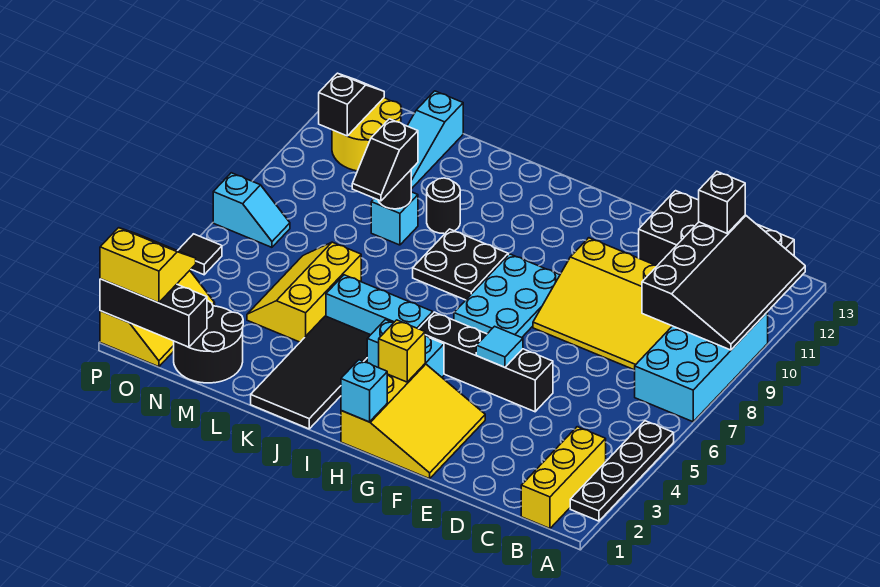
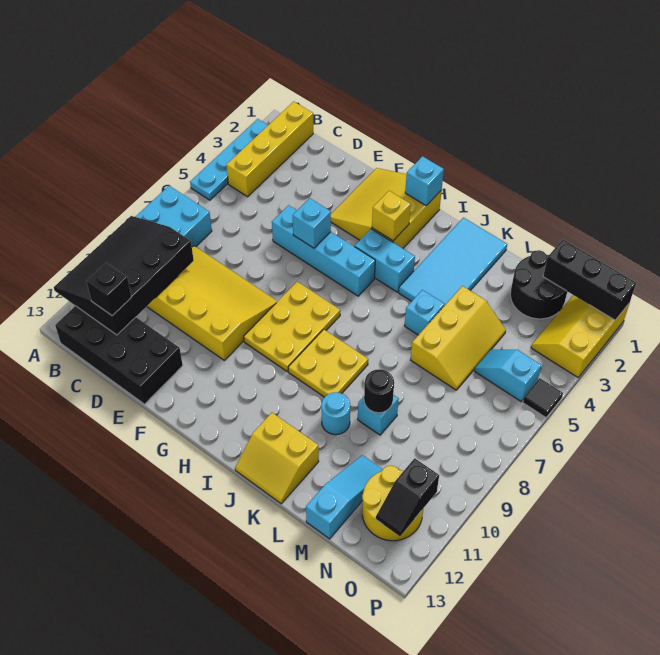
black 1x4 plate [570,421,674,521] -> cyan 1x4 plate [190,119,268,200]
yellow 1x3 brick [521,427,606,529] -> yellow 1x4 brick [226,101,313,197]
black 1x4 brick [419,312,553,412] -> cyan 1x4 brick [272,205,375,296]
cyan 1x1 tile [476,326,523,367] -> cyan 1x1 brick [293,198,331,248]
cyan 2x3 plate [454,254,560,338] -> yellow 2x3 plate [244,282,340,372]
cyan 1x3 brick [326,275,433,335] -> cyan 1x1 brick [405,290,444,335]
black 2x2 plate [413,229,508,300] -> yellow 2x2 plate [288,329,368,397]
black 2x4 tile [251,316,370,429] -> cyan 2x4 tile [399,218,507,306]
black 1x1 round brick [427,178,460,234] -> cyan 1x1 round brick [322,392,350,435]
black 1x2 slope [352,119,418,201] -> none
yellow 2x2 slope [100,228,196,303] -> yellow 2x2 slope moved to [235,413,319,504]
cyan 1x2 slope [213,173,290,247] -> cyan 1x2 slope moved to [475,350,541,402]

